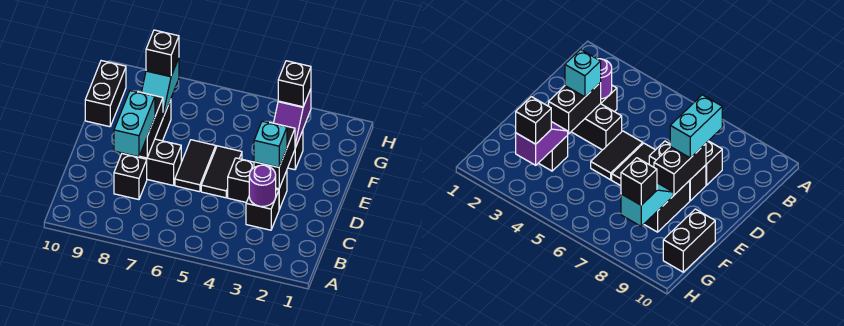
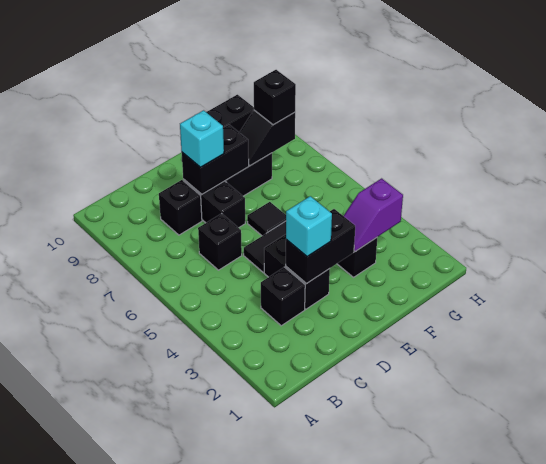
purple 1x1 round brick [249,165,276,206] -> none
cyan 1x2 brick [114,91,155,157] -> cyan 1x1 brick [180,110,224,167]
black 1x2 tile [175,140,216,192] -> black 1x1 tile [247,202,286,236]
cyan 1x2 slope [141,58,179,117] -> black 1x2 slope [239,110,295,166]
black 1x1 brick [278,61,311,107] -> black 1x1 brick moved to [198,214,242,270]

